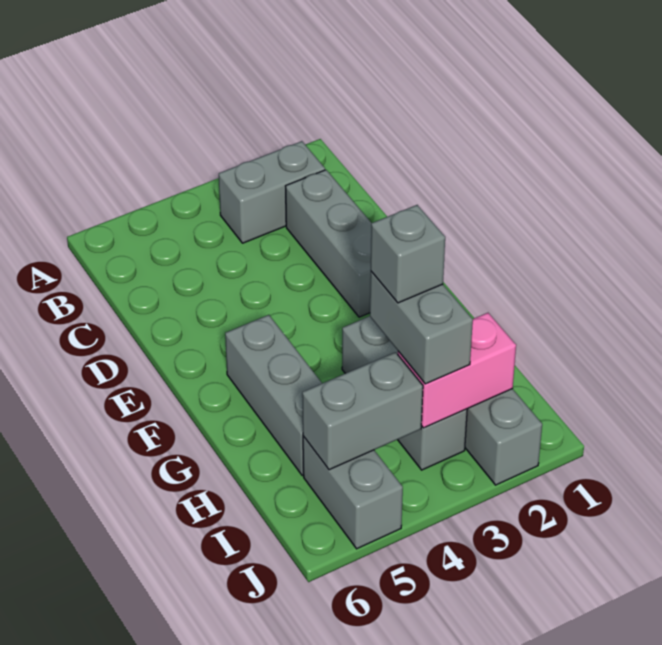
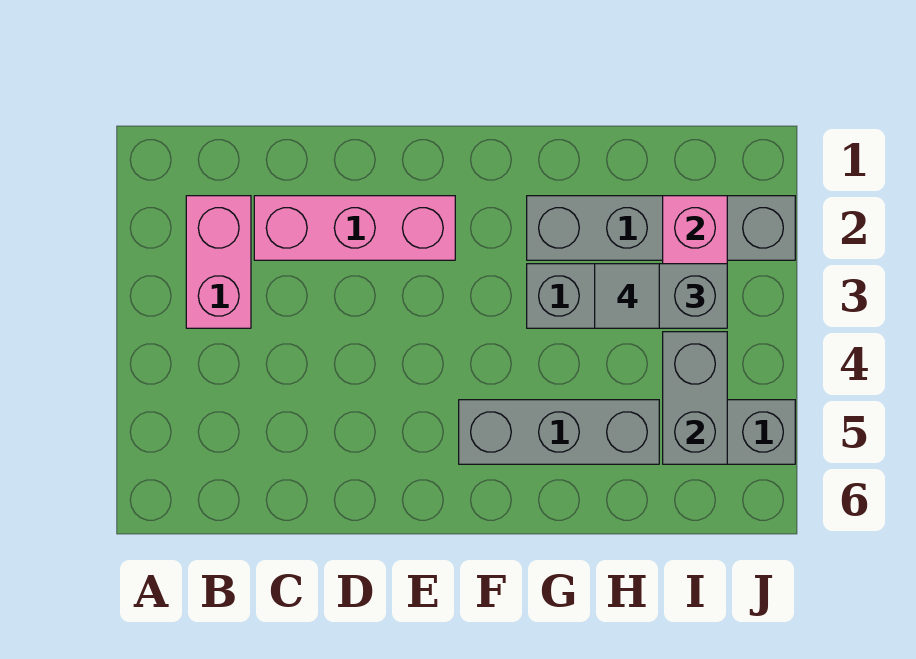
grey 1x2 brick [219,141,325,243] -> pink 1x2 brick [186,196,251,328]
grey 1x3 brick [286,170,372,317] -> pink 1x3 brick [254,196,455,260]
grey 1x1 brick [371,205,445,303] -> grey 1x1 tile [595,264,659,328]

